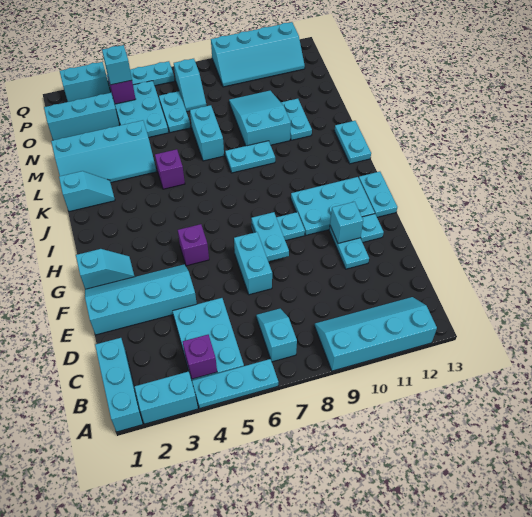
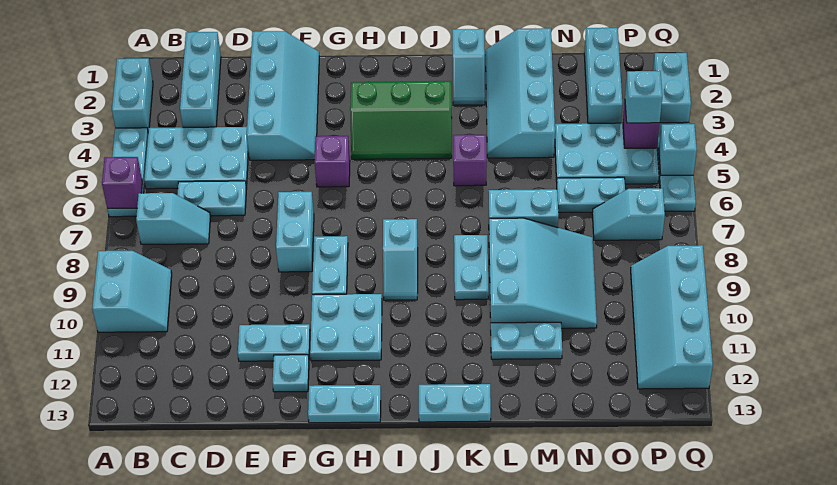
cyan 1x3 brick [95,338,143,432] -> cyan 1x3 brick turned to [180,32,221,127]
cyan 2x4 slope [315,297,437,371] -> cyan 2x2 slope [92,251,172,332]
purple 1x1 brick [183,335,217,379] -> purple 1x1 brick moved to [102,157,142,209]
cyan 1x2 brick [234,232,272,295] -> cyan 1x2 brick turned to [276,192,314,272]
cyan 1x2 plate [251,212,289,261] -> cyan 1x2 plate moved to [177,181,247,216]
cyan 1x1 brick [330,202,363,243] -> cyan 1x1 brick moved to [659,124,697,175]
cyan 1x2 slope [76,249,135,289] -> cyan 1x2 slope moved to [383,219,418,300]
cyan 2x3 plate [291,177,375,235] -> cyan 2x2 plate [310,294,382,361]
none -> green 2x3 slope [350,81,452,159]
cyan 2x3 slope [229,91,291,146] -> cyan 3x3 slope [489,218,597,328]

